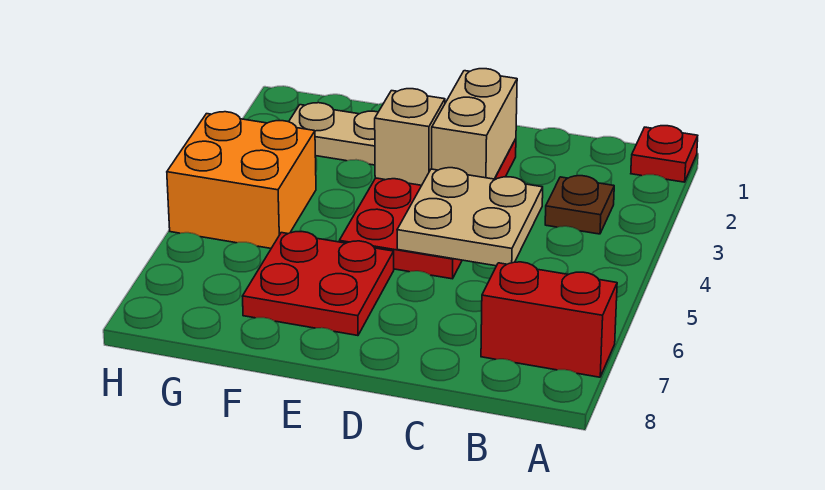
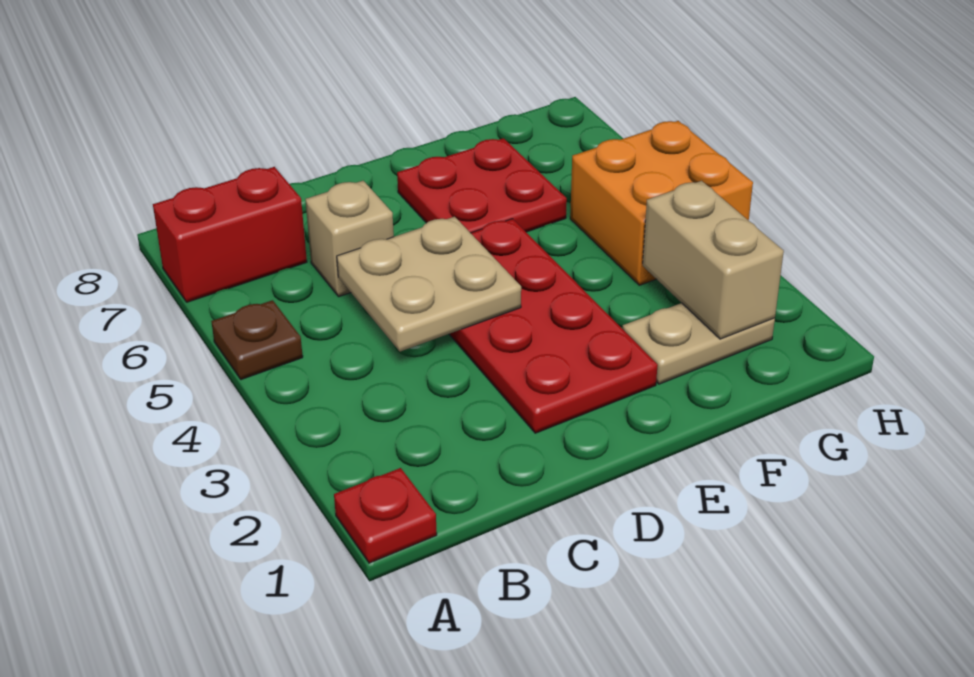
brown 1x1 plate [545,176,614,234] -> brown 1x1 plate moved to [211,300,303,380]
tan 1x2 brick [432,69,517,179] -> tan 1x2 brick moved to [643,181,784,339]
tan 1x1 brick [375,89,445,185] -> tan 1x1 brick moved to [305,181,394,297]

